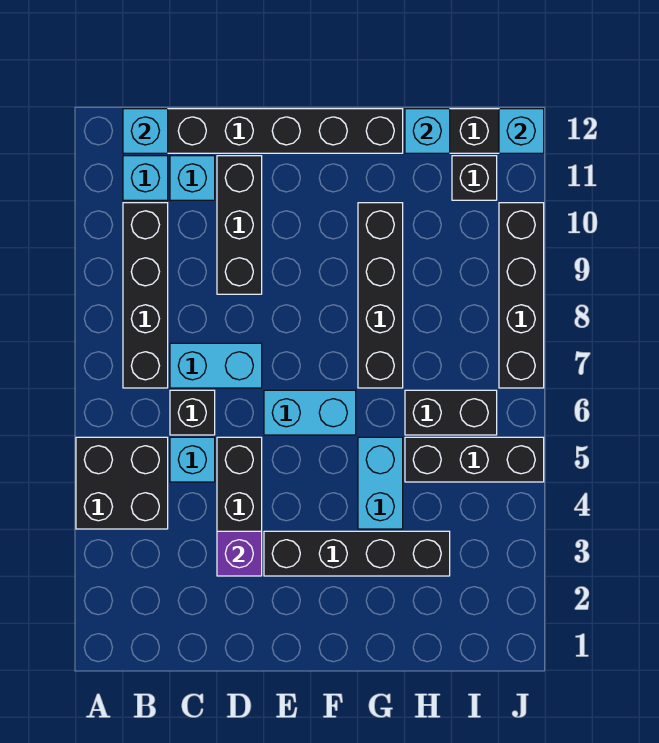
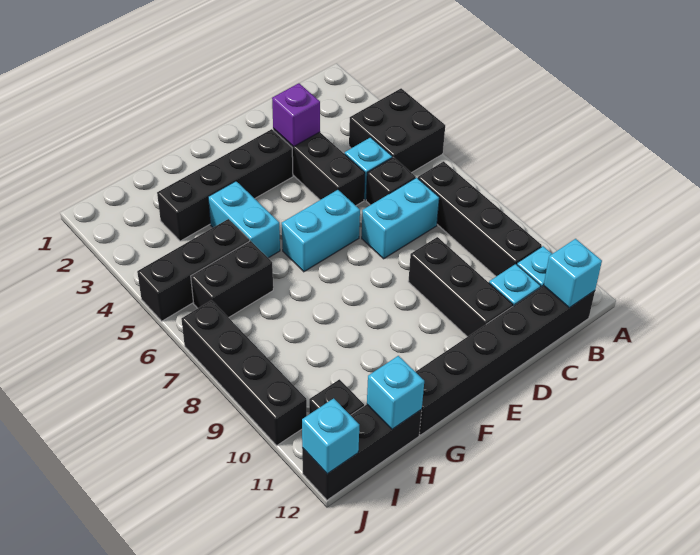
black 1x4 brick [358,203,403,388] -> none

